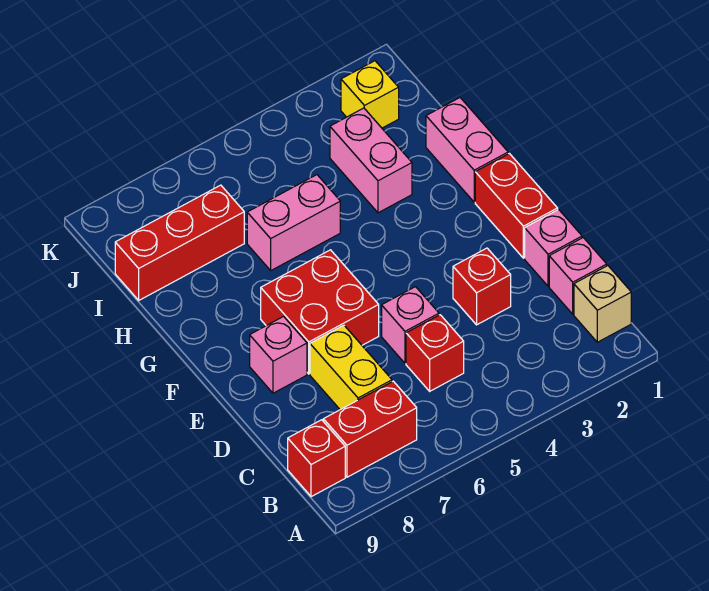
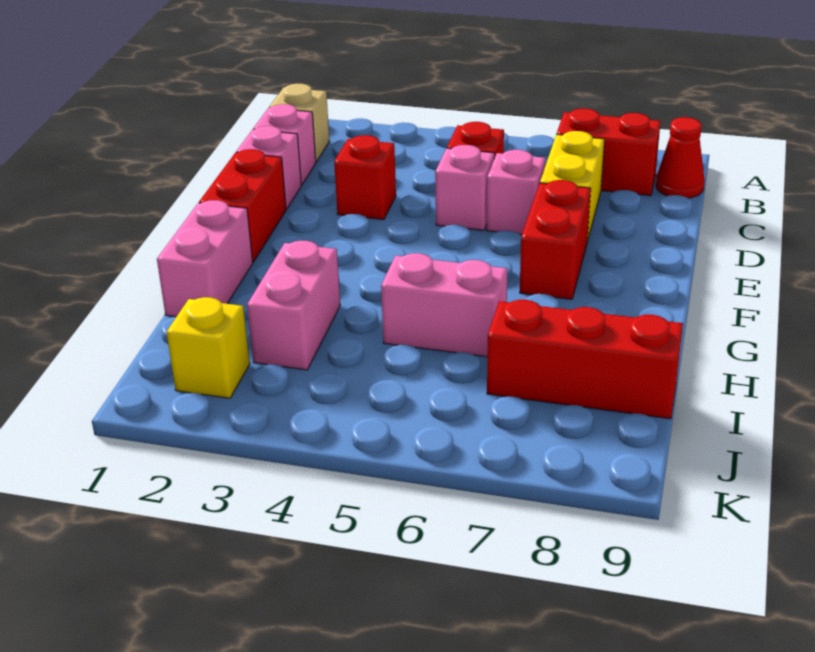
red 1x1 brick [288,420,345,497] -> red 1x1 cone [656,117,705,198]
red 2x2 brick [261,250,379,374] -> red 1x2 brick [520,180,591,299]
pink 1x1 brick [250,317,307,393] -> pink 1x1 brick moved to [487,150,546,235]

